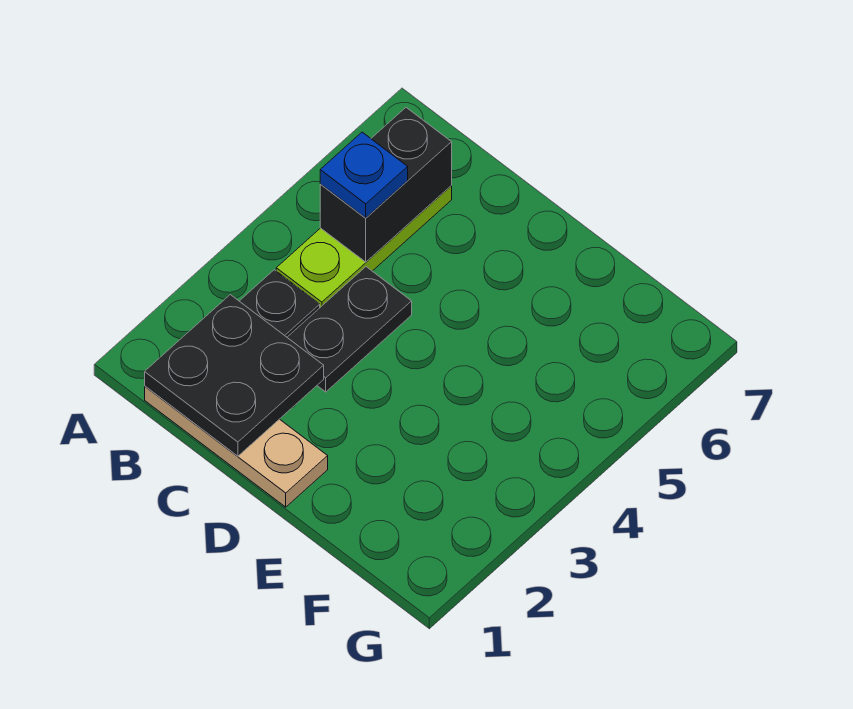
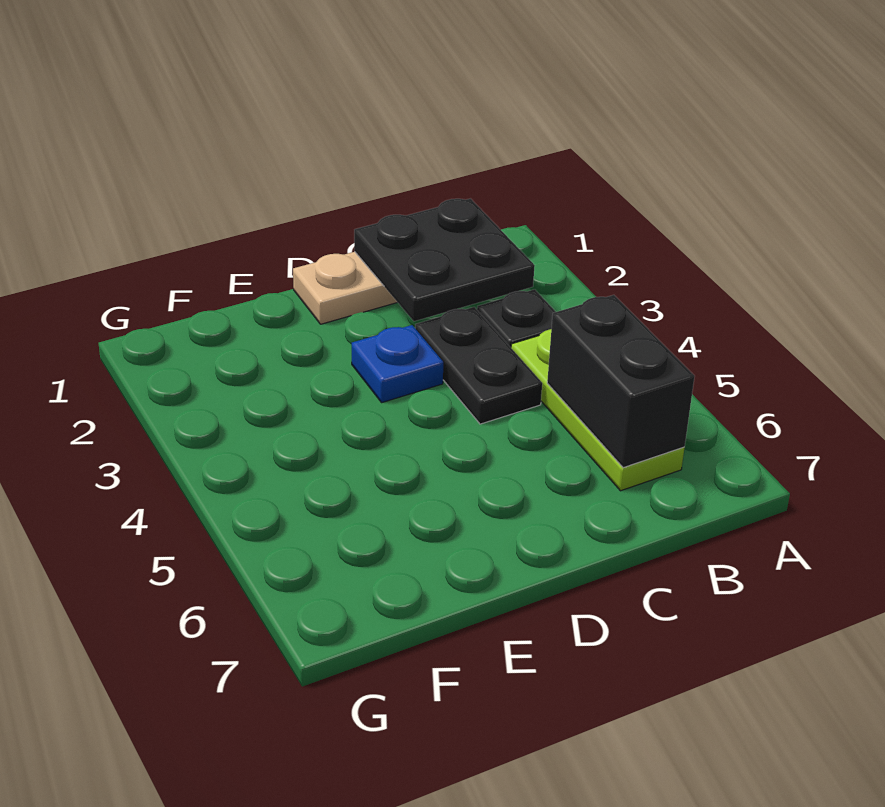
blue 1x1 plate [320,132,408,218] -> blue 1x1 plate moved to [352,325,443,402]

